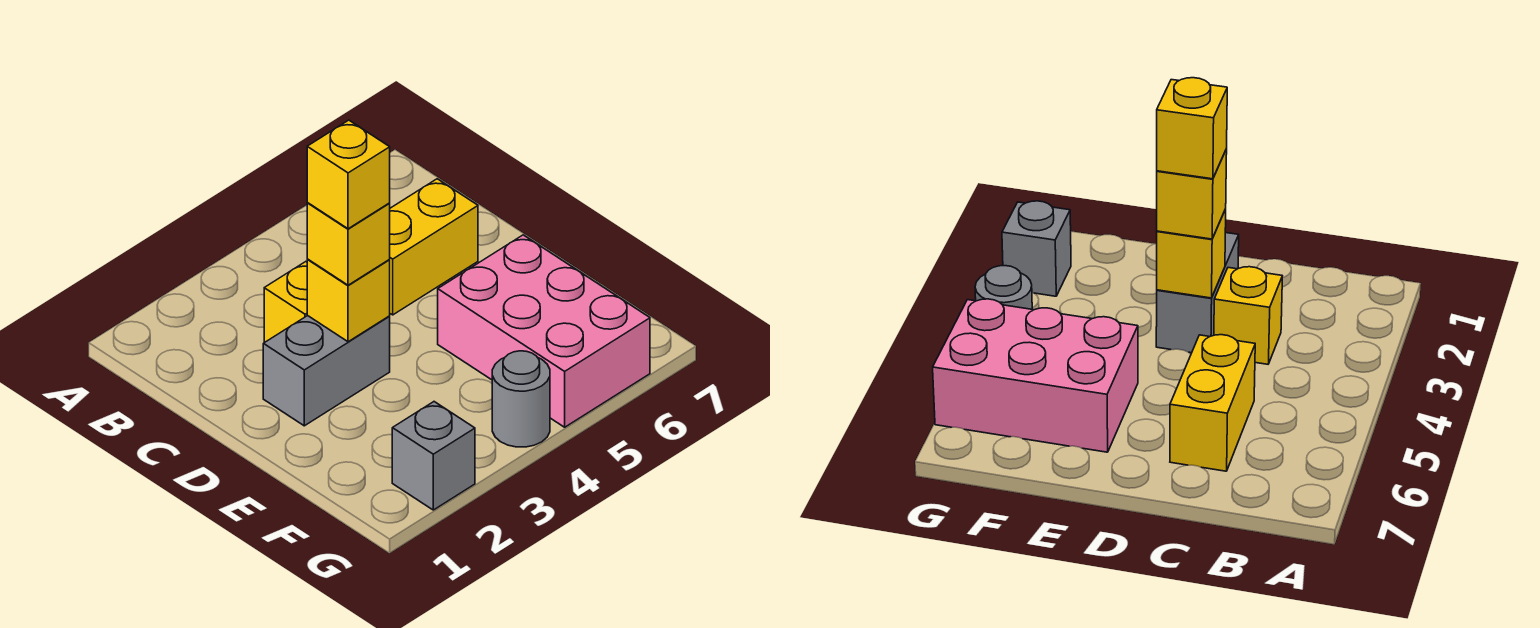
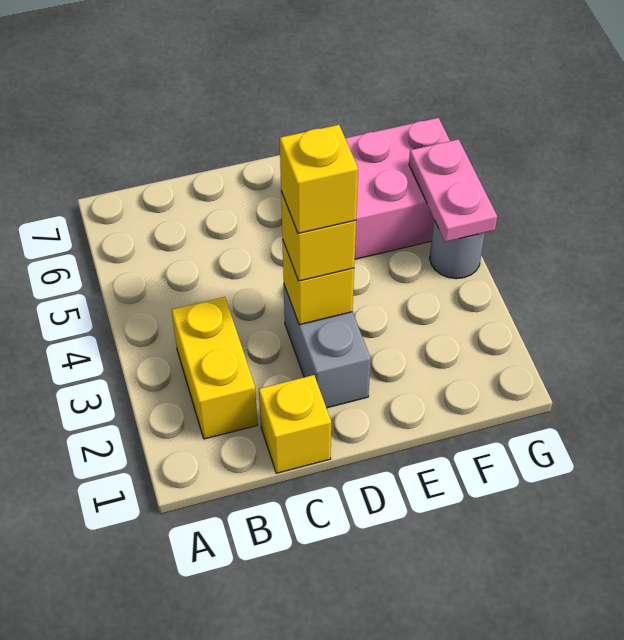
yellow 1x1 brick [264,262,308,343] -> yellow 1x1 brick moved to [259,375,331,473]
yellow 1x2 brick [389,179,478,315] -> yellow 1x2 brick moved to [172,297,257,439]
grey 1x1 brick [392,402,475,510] -> none
none -> pink 1x2 plate [409,139,497,242]

